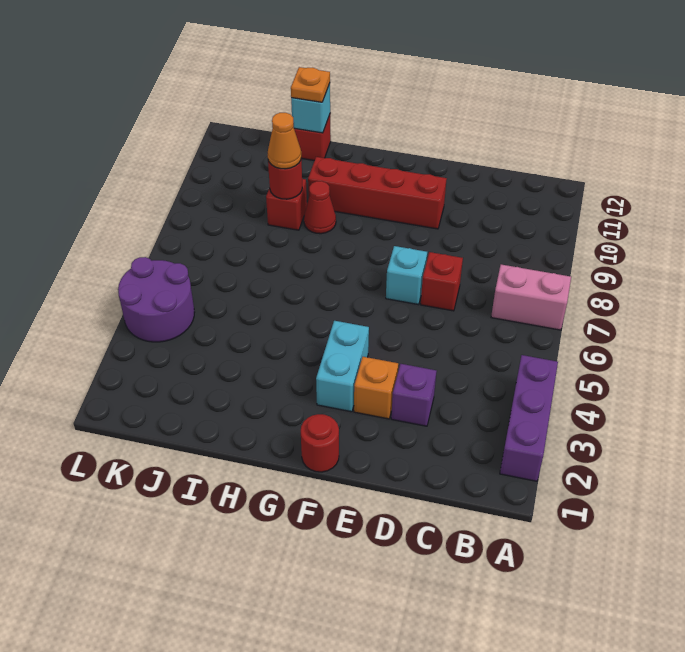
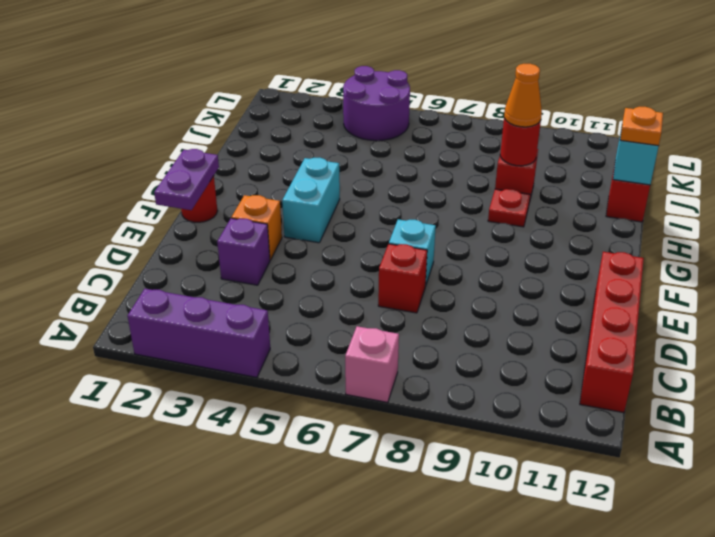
pink 1x2 brick [491,264,571,330] -> pink 1x1 brick [345,326,399,403]
none -> purple 1x2 plate [154,149,219,210]
red 1x4 brick [308,157,447,229] -> red 1x4 brick moved to [580,252,644,413]
cyan 1x2 brick [316,321,369,412] -> cyan 1x2 brick turned to [282,158,340,243]
red 1x1 cone [304,181,336,234] -> red 1x1 plate [488,189,530,227]

